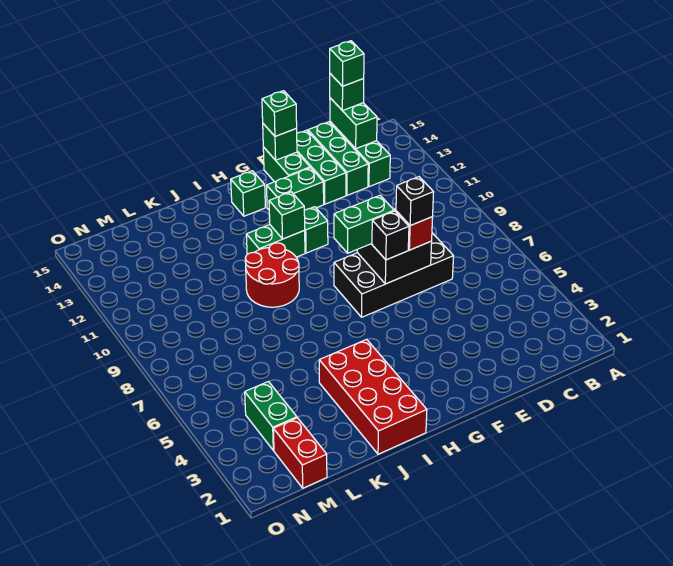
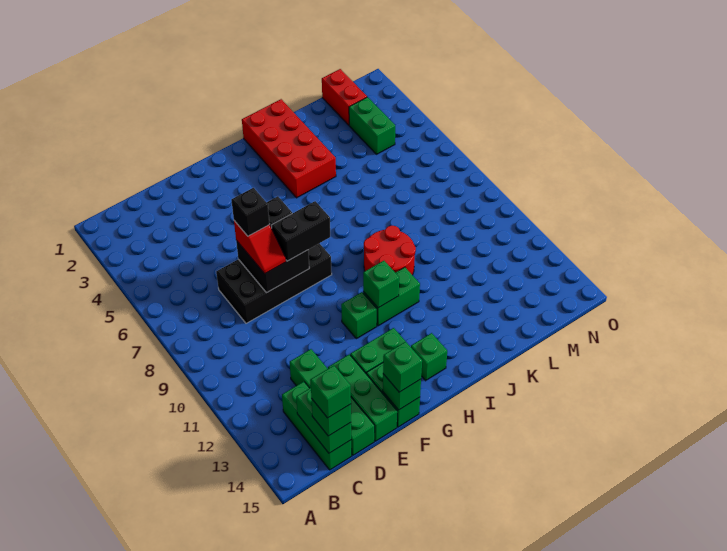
green 1x3 brick [308,122,368,195] -> green 1x4 brick [290,349,375,455]
green 1x2 brick [334,195,394,253] -> black 1x2 brick [271,201,330,261]

